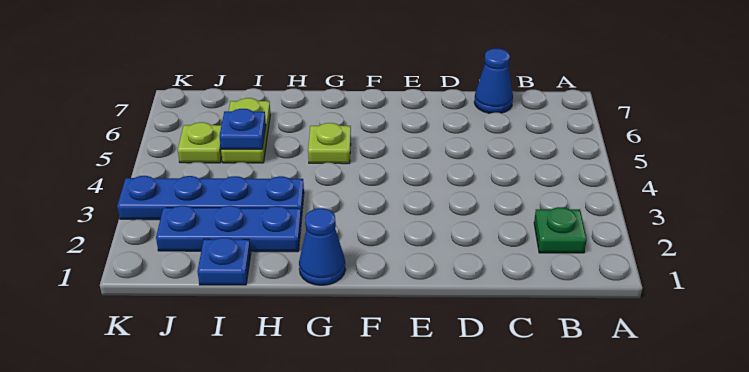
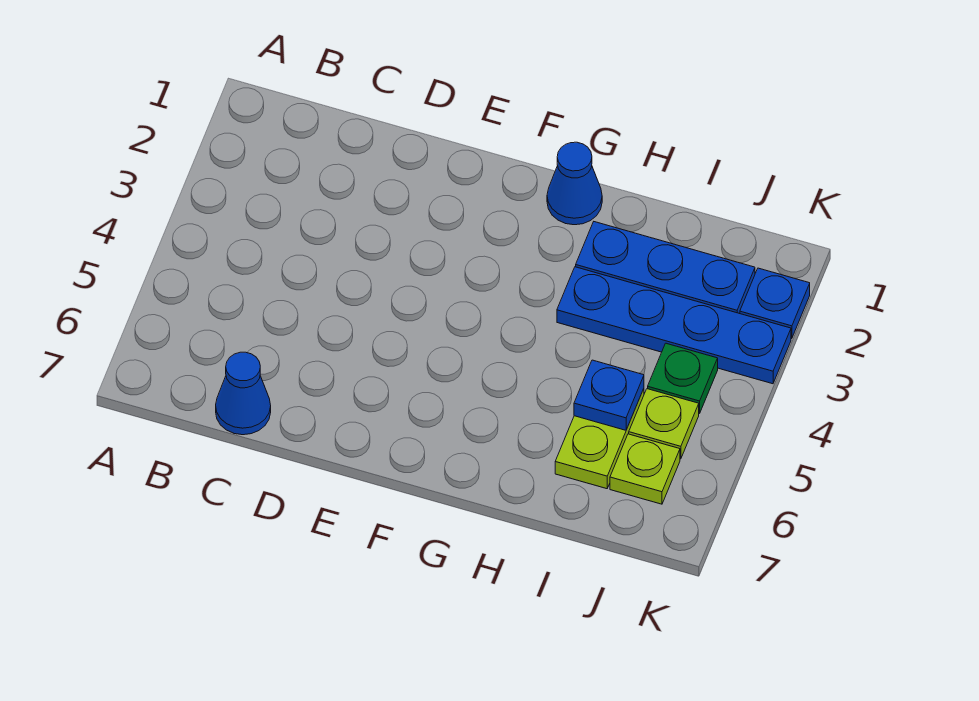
green 1x1 plate [534,207,587,253] -> green 1x1 plate moved to [648,343,718,414]
lime 1x1 plate [308,123,351,164] -> lime 1x1 plate moved to [610,434,680,504]
blue 1x1 plate [197,238,251,285] -> blue 1x1 plate moved to [740,268,810,338]

